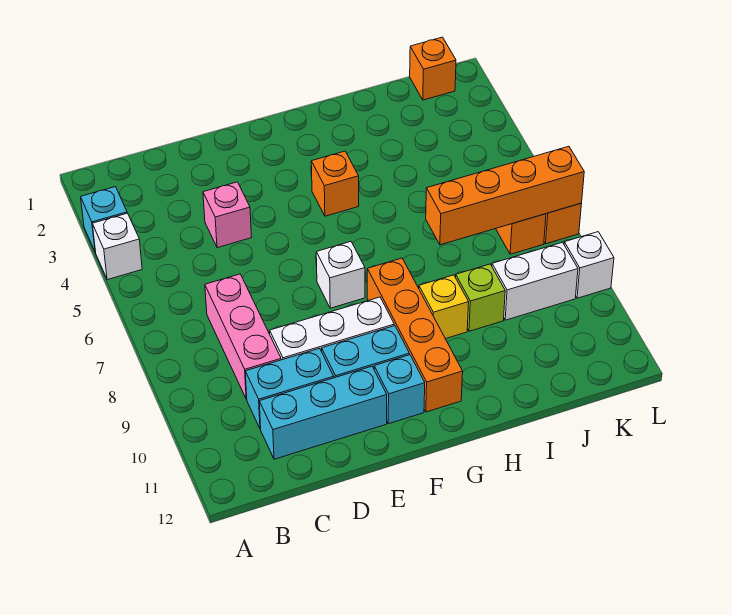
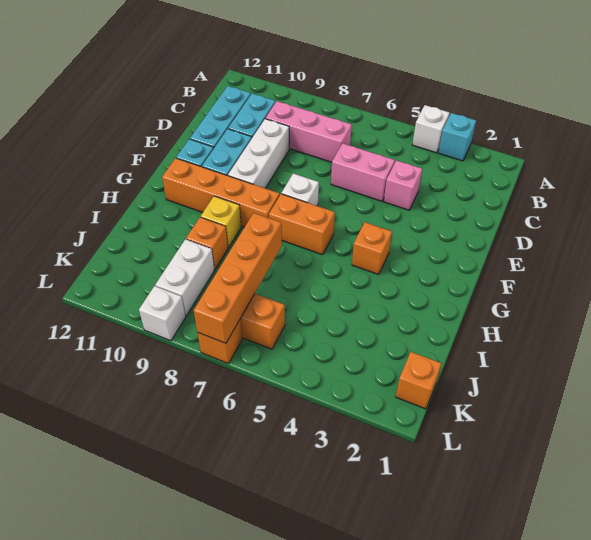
none -> pink 1x2 brick [331,143,395,201]
none -> orange 1x2 brick [269,194,335,255]
lime 1x1 brick [456,264,505,331] -> orange 1x1 brick [186,217,228,269]

